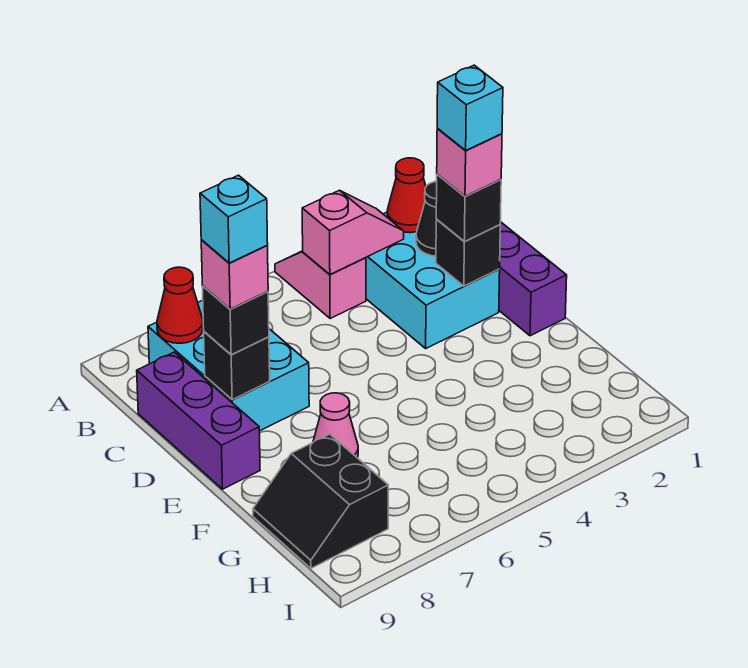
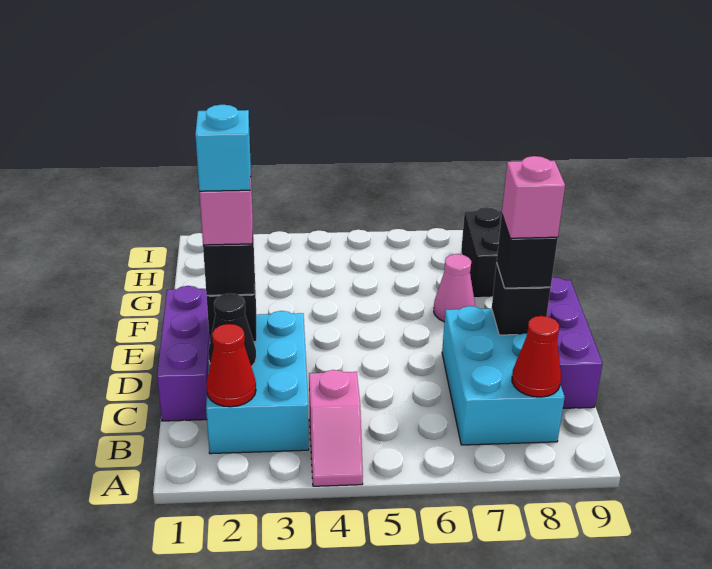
pink 1x2 slope [302,190,404,274] -> none
cyan 1x1 brick [200,175,268,263] -> none

